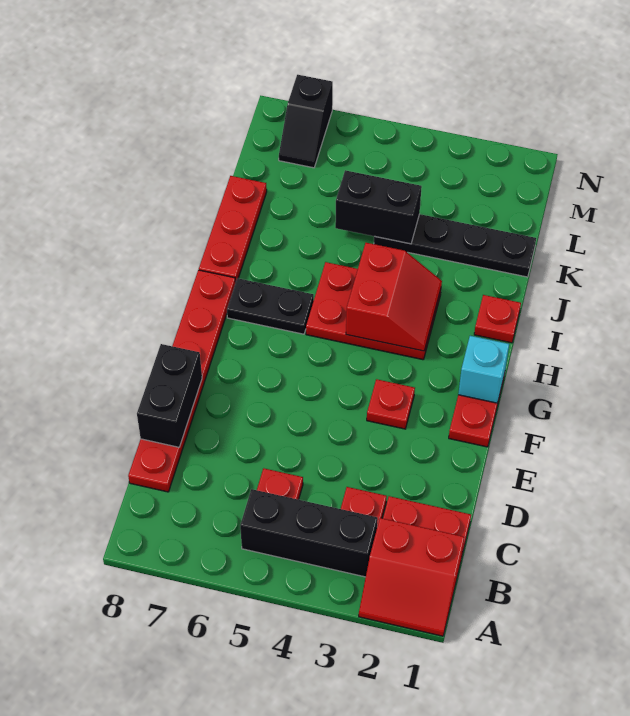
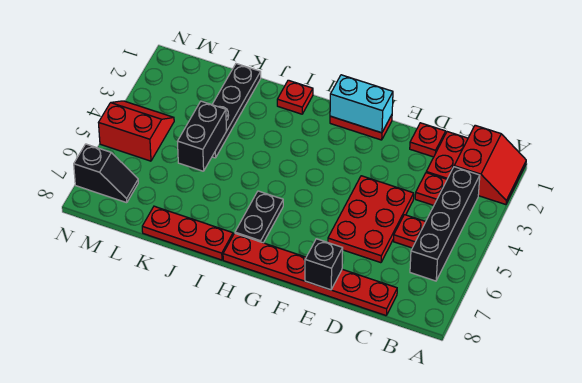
black 1x3 brick [240,489,378,577] -> black 1x4 brick [410,167,480,281]
black 1x2 brick [137,344,202,447] -> black 1x1 brick [305,239,343,290]
red 1x1 plate [367,379,415,429] -> red 1x1 plate moved to [410,123,446,157]
cyan 1x1 brick [458,336,509,403] -> cyan 1x2 brick [330,75,393,133]
red 2x3 plate [306,262,441,360] -> red 2x3 plate moved to [328,176,414,263]
red 2x2 slope [346,243,442,351] -> red 2x2 slope moved to [99,101,174,161]

